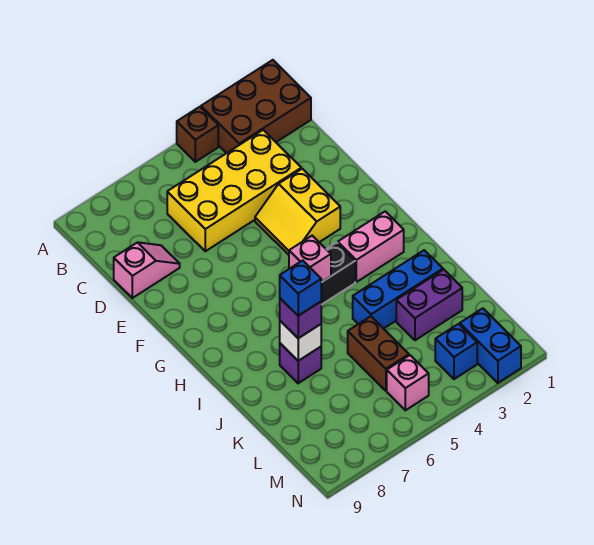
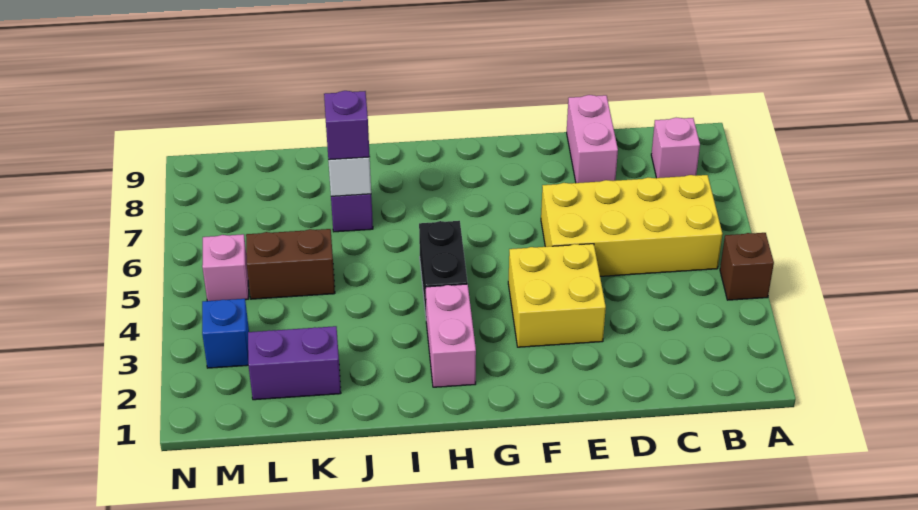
brown 2x3 brick [201,60,311,153] -> none
yellow 2x4 brick [167,130,301,251] -> yellow 2x4 brick turned to [541,175,722,276]
pink 1x2 slope [114,242,180,298] -> pink 1x2 brick [567,95,618,183]
yellow 2x2 slope [255,169,340,255] -> yellow 2x2 brick [508,244,606,347]
pink 1x1 brick [289,236,331,282] -> pink 1x1 brick moved to [651,118,700,178]
blue 1x3 brick [353,250,443,329] -> none
blue 1x1 brick [280,260,321,316] -> none
purple 1x2 brick [396,270,462,340] -> purple 1x2 brick turned to [248,326,341,400]
blue 1x2 brick [460,308,521,383] -> none

